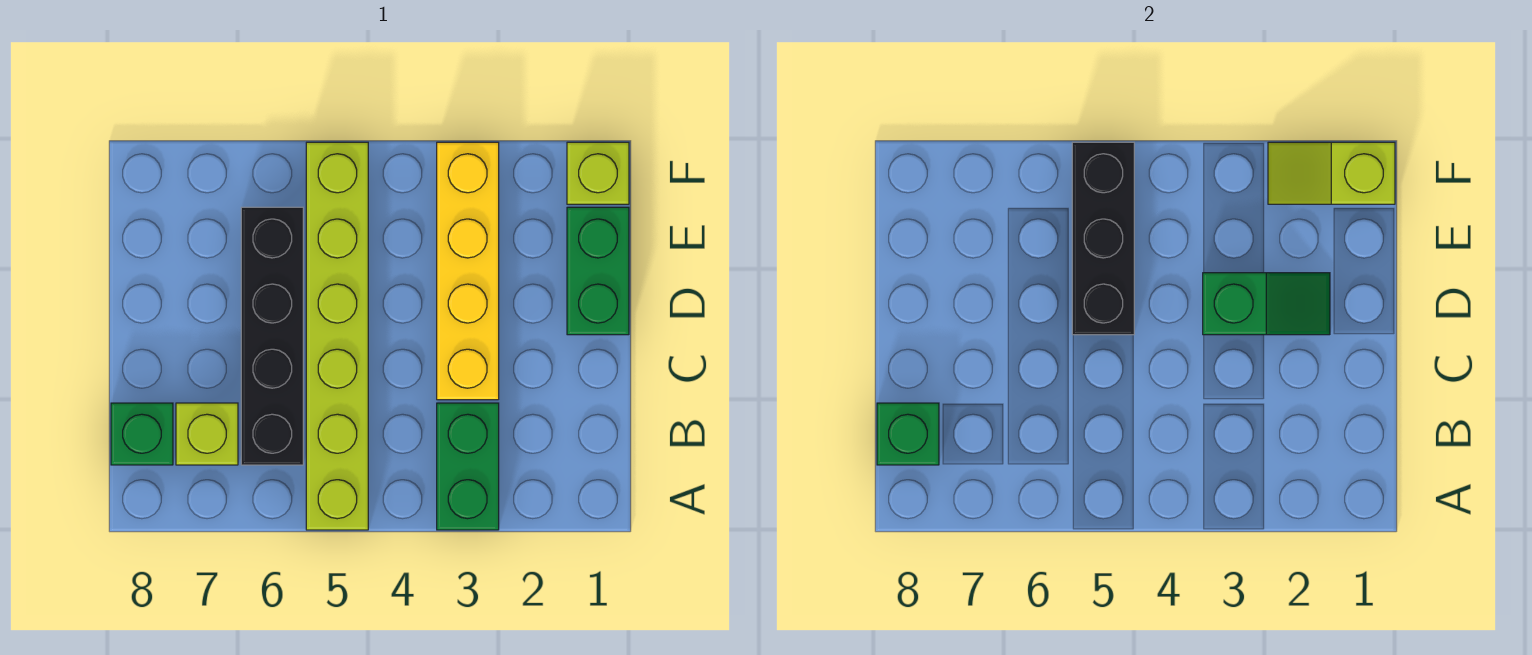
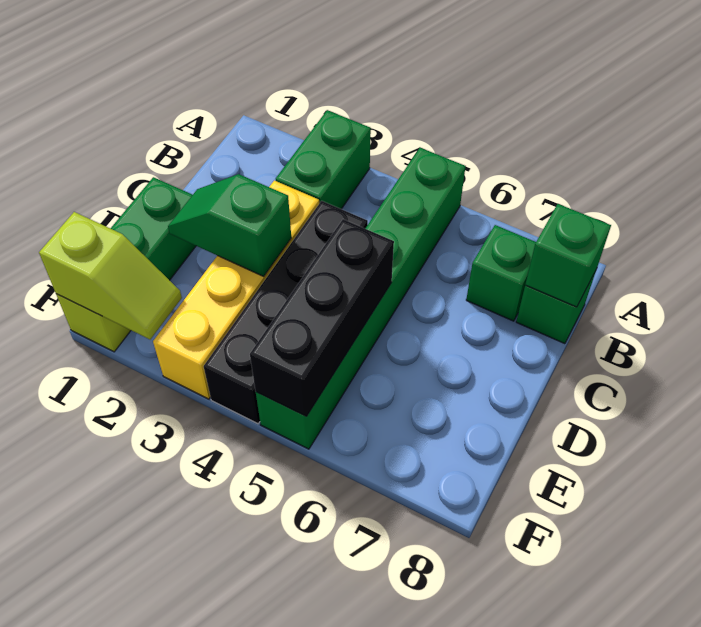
lime 1x6 brick [306,142,368,530] -> green 1x6 brick [256,148,466,449]
black 1x4 brick [241,207,303,465] -> black 1x4 brick moved to [204,201,368,424]
lime 1x1 brick [176,403,238,465] -> green 1x1 brick [466,225,536,321]

